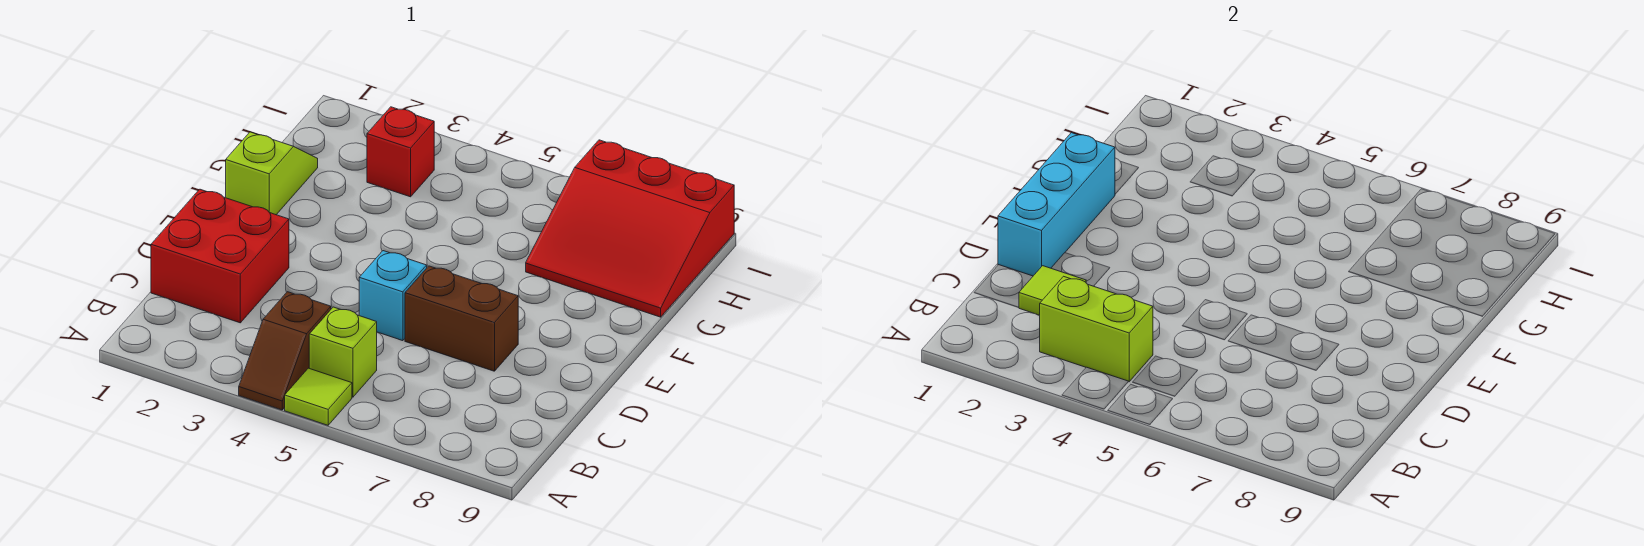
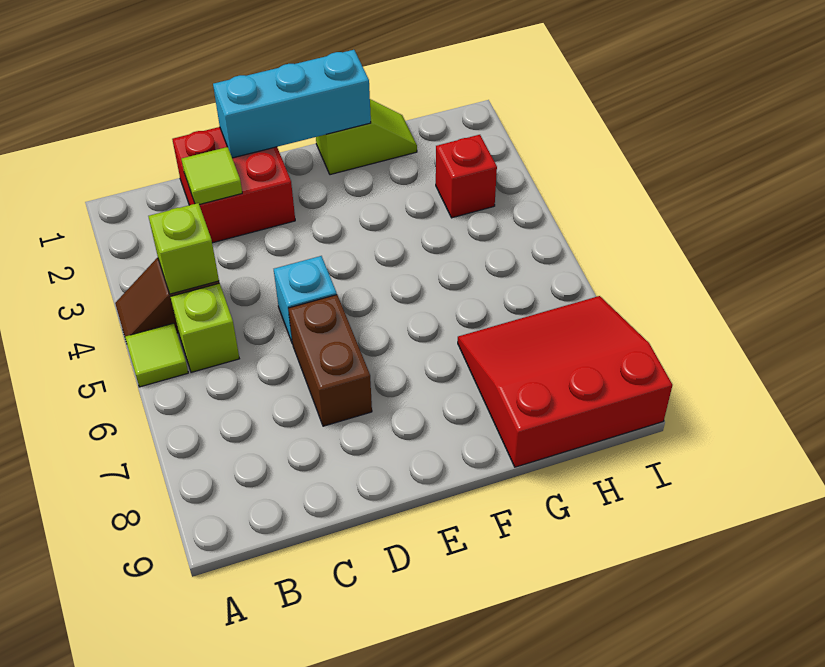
lime 1x2 brick [1040,276,1153,382] -> lime 1x1 brick [148,203,219,294]
red 3x3 slope [526,140,734,317] -> red 3x3 slope turned to [458,296,672,467]

